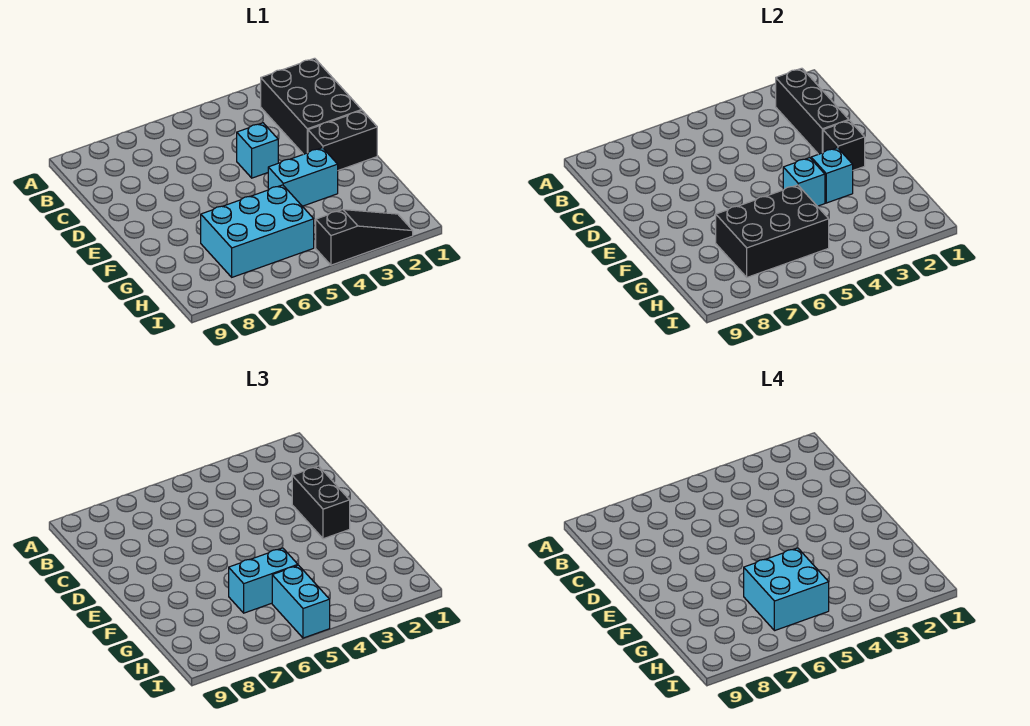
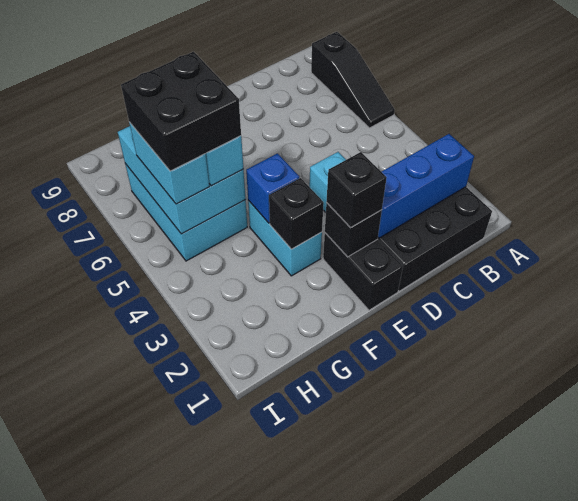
black 1x3 brick [776,68,849,154] -> blue 1x3 brick [378,134,474,238]
black 1x2 brick [292,466,350,539] -> black 1x1 brick [326,152,387,228]
cyan 1x1 brick [811,148,853,203] -> black 1x1 brick [269,178,324,249]
cyan 1x1 brick [783,158,825,206] -> blue 1x1 brick [246,153,299,223]
black 2x3 brick [716,185,829,277] -> cyan 2x3 brick [118,126,246,234]
cyan 2x2 brick [744,548,829,631] -> black 2x2 brick [121,52,241,171]
cyan 1x2 brick [272,565,330,638] -> cyan 1x2 brick turned to [129,122,209,204]
black 1x3 slope [316,210,413,265] -> black 1x3 slope moved to [311,32,395,128]

